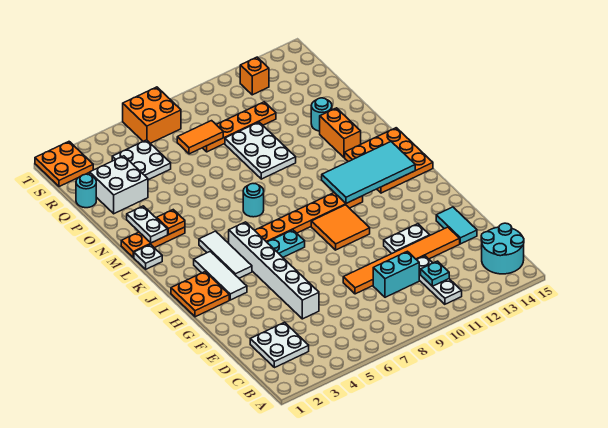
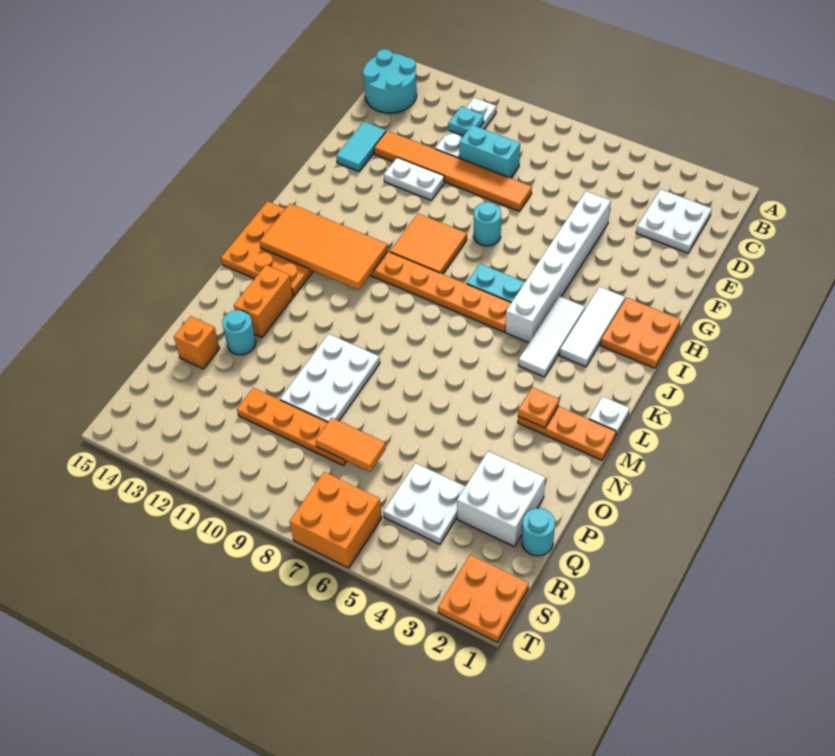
cyan 2x4 tile [322,142,415,203] -> orange 2x4 tile [260,204,388,290]
cyan 1x1 round brick [243,184,264,217] -> cyan 1x1 round brick moved to [474,202,501,246]
white 1x2 plate [127,206,168,243] -> none
orange 1x1 brick [240,57,269,95] -> orange 1x1 brick moved to [174,316,220,369]

